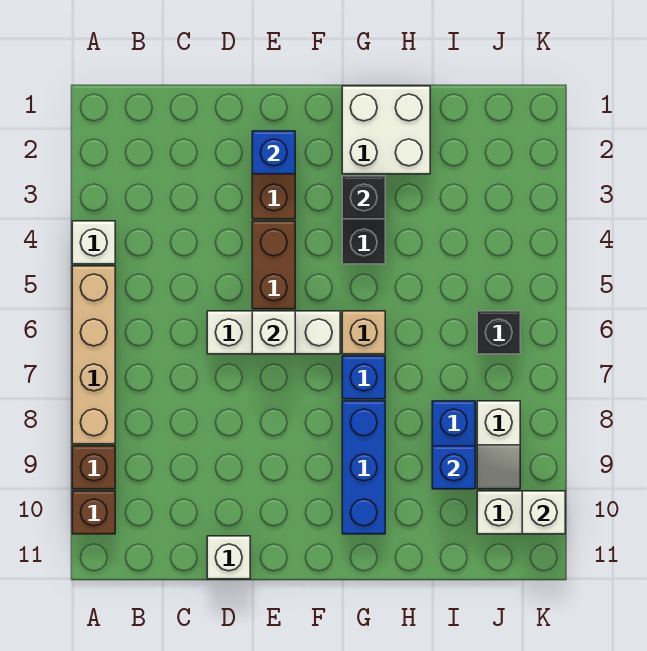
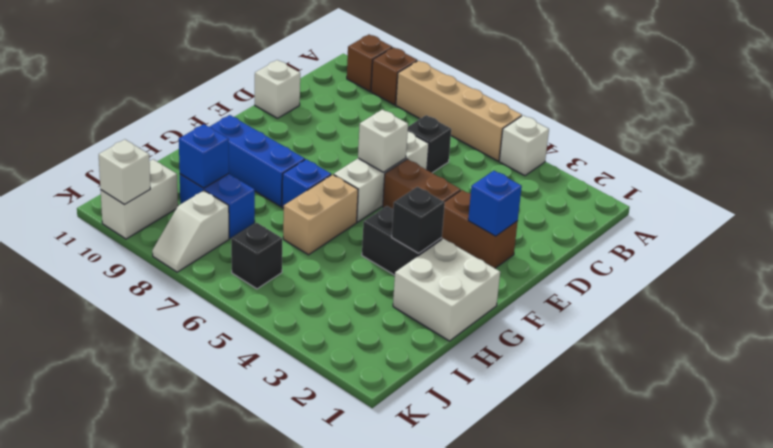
none -> black 1x1 brick [408,115,451,173]
tan 1x1 brick [342,311,385,354] -> tan 1x2 brick [283,175,358,255]
white 1x2 slope [477,401,520,489] -> white 1x2 slope turned to [152,191,229,272]

